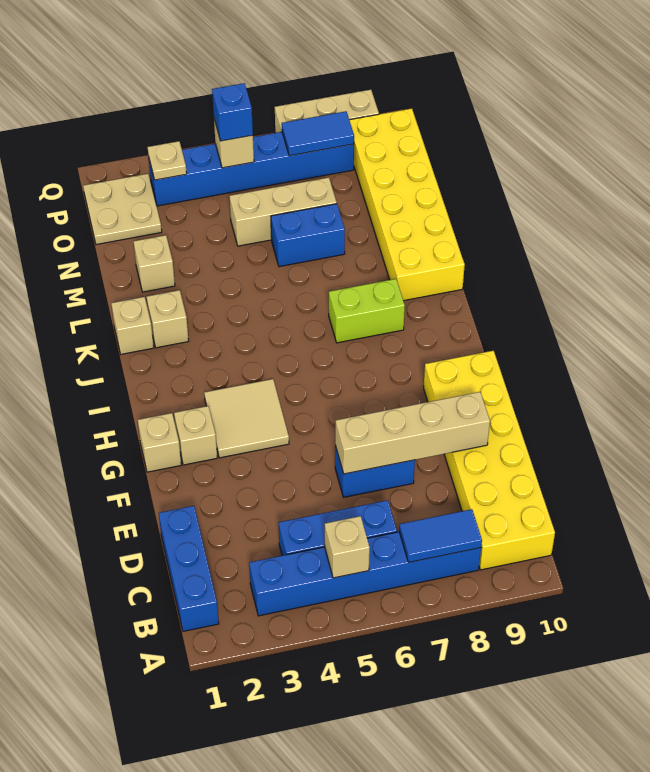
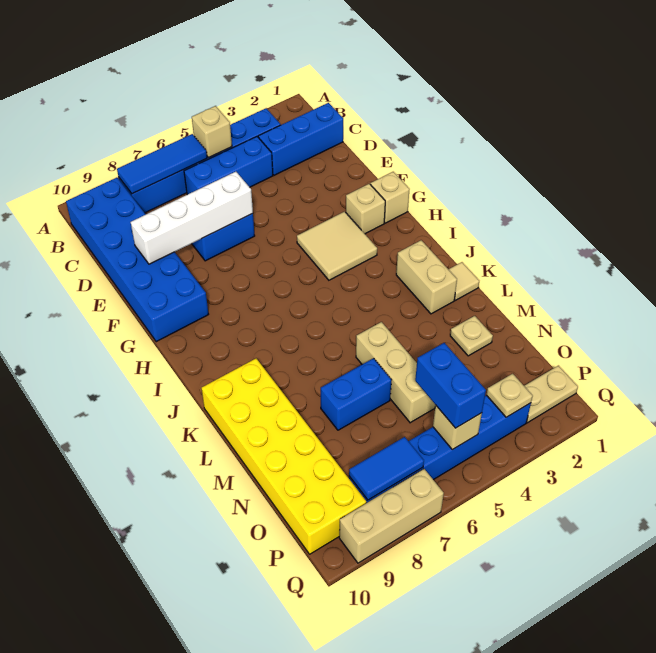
blue 1x3 brick [159,506,219,631] -> blue 1x3 brick turned to [258,103,343,175]
blue 1x2 tile [399,509,482,562] -> blue 1x3 tile [117,134,207,194]
yellow 2x6 brick [424,351,555,570] -> blue 2x6 brick [66,178,209,342]
tan 1x4 brick [335,392,490,474] -> white 1x4 brick [131,172,253,264]
lime 1x2 brick [329,279,405,343] -> none
tan 1x1 brick [111,297,154,354] -> tan 1x1 tile [448,262,479,300]
tan 1x1 brick [147,290,189,348] -> tan 1x2 brick [396,240,457,314]
tan 1x1 brick [133,235,175,292] -> tan 1x1 plate [450,316,493,356]
tan 1x3 brick [230,177,337,246] -> tan 1x3 brick turned to [356,322,435,423]
tan 2x2 plate [83,174,162,245] -> tan 1x2 plate [525,366,578,423]
blue 1x1 brick [212,83,253,141] -> blue 1x2 brick [415,343,486,428]

